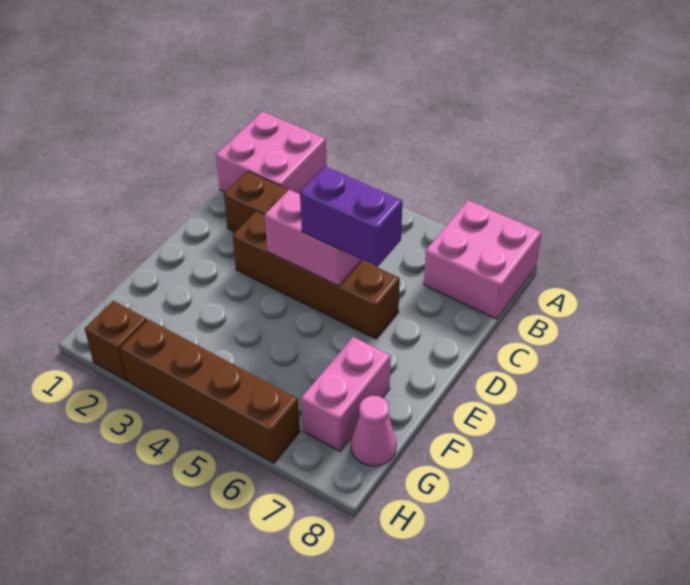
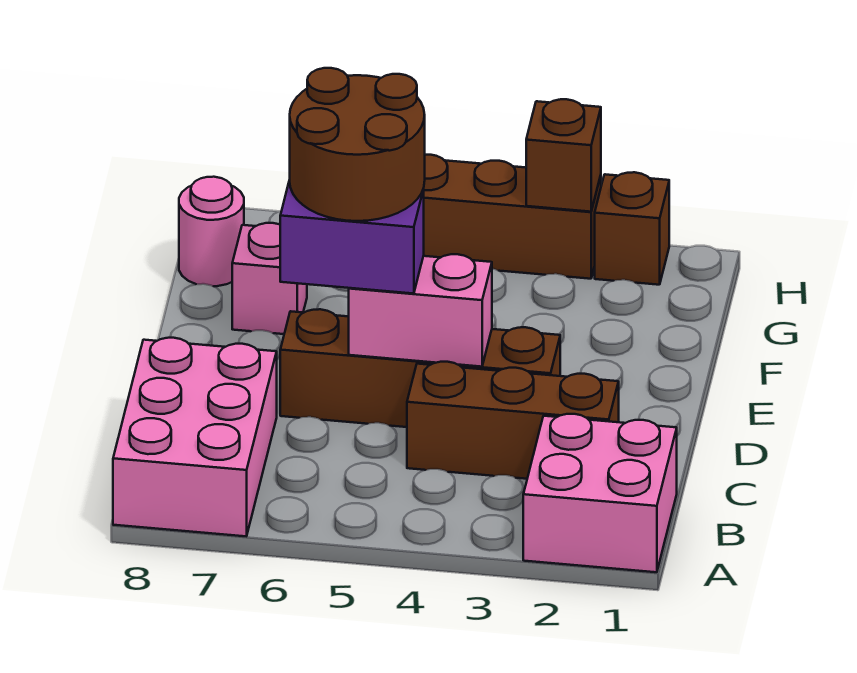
pink 2x2 brick [424,200,542,319] -> pink 2x3 brick [113,337,277,536]
none -> brown 2x2 round brick [290,68,425,221]
pink 1x2 brick [301,337,390,451] -> pink 1x1 brick [232,223,307,334]
pink 1x1 cone [351,396,396,466] -> pink 1x1 round brick [179,177,244,286]
none -> brown 1x1 brick [526,99,601,212]

